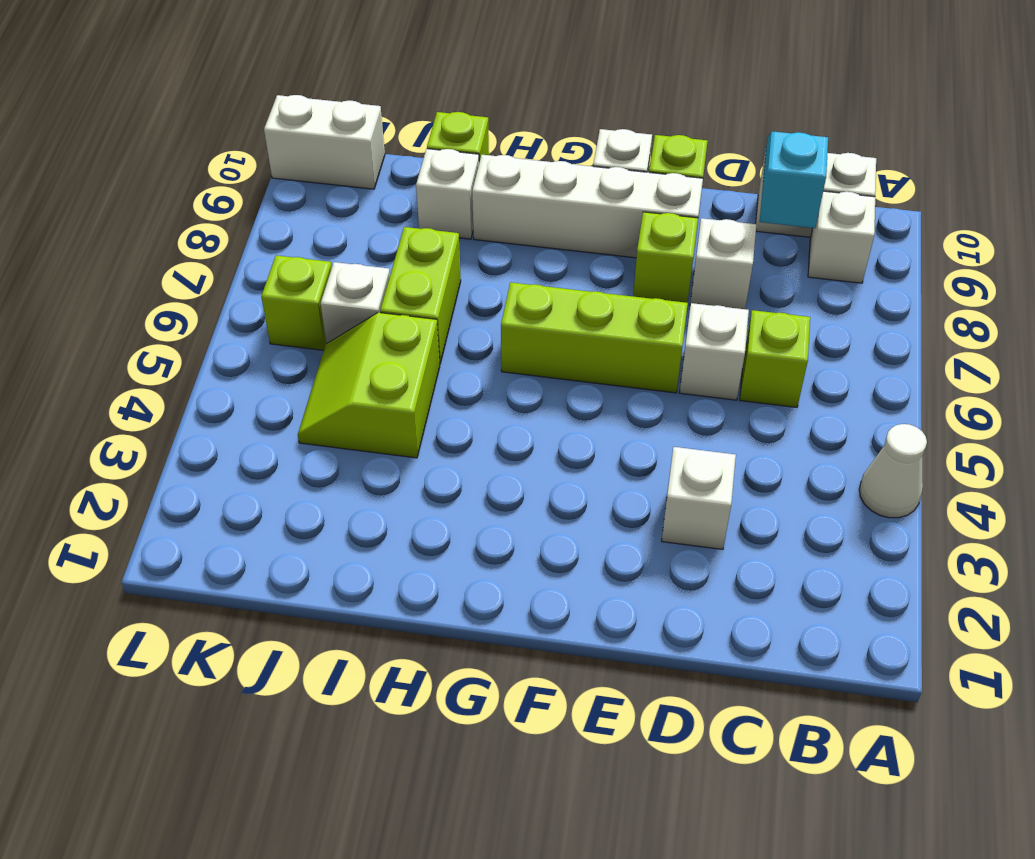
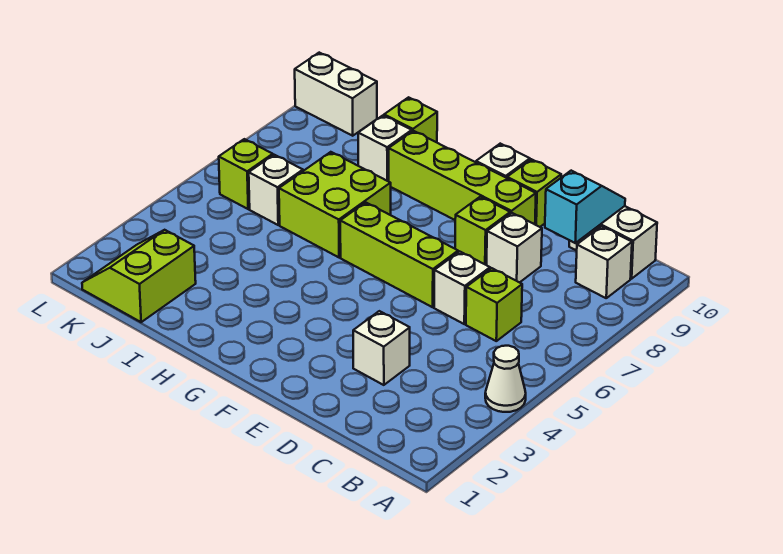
white 1x4 brick [472,155,703,258] -> lime 1x4 brick [389,131,536,224]
lime 2x2 slope [298,312,440,458] -> lime 2x2 slope moved to [82,230,196,322]
lime 1x2 brick [380,227,461,363] -> lime 2x2 brick [279,152,391,257]

